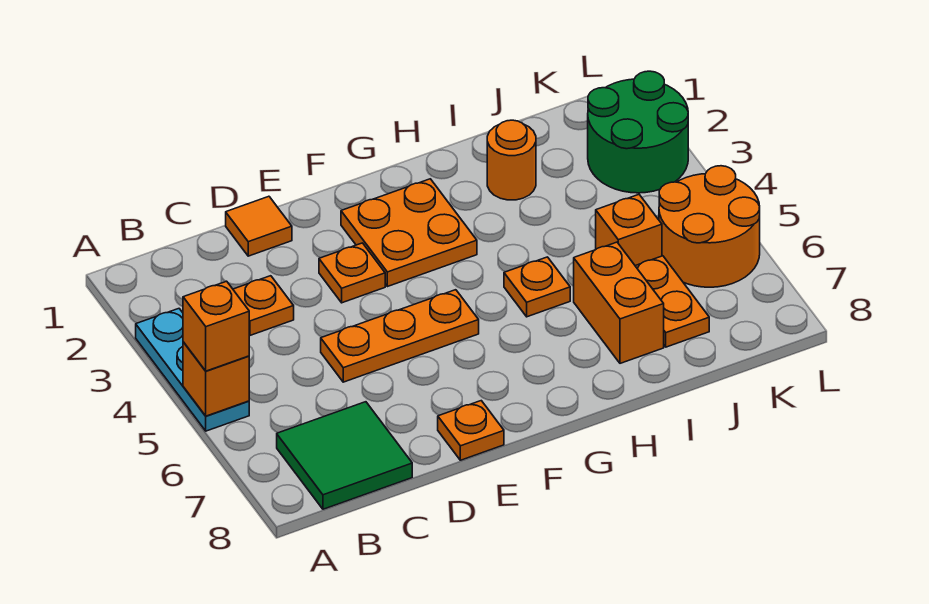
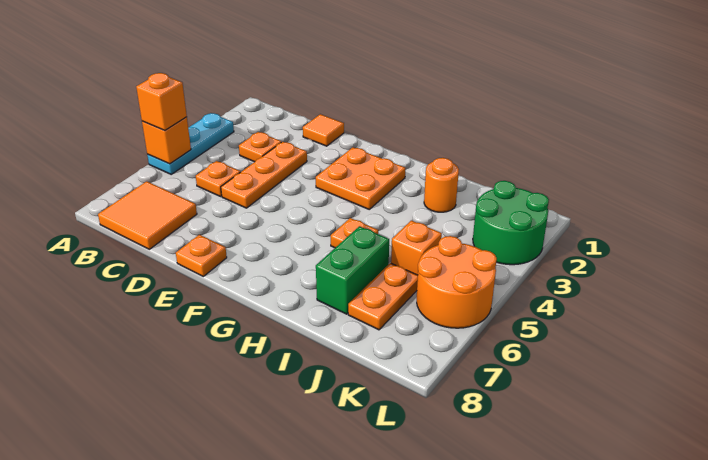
green 2x2 tile [277,402,412,509] -> orange 2x2 tile [98,181,197,249]
orange 1x3 plate [321,290,479,382] -> orange 1x3 plate turned to [221,142,307,208]
orange 1x1 plate [319,243,385,303] -> orange 1x1 plate moved to [196,161,240,196]
orange 1x2 brick [574,242,664,363] -> green 1x2 brick [316,226,389,314]

